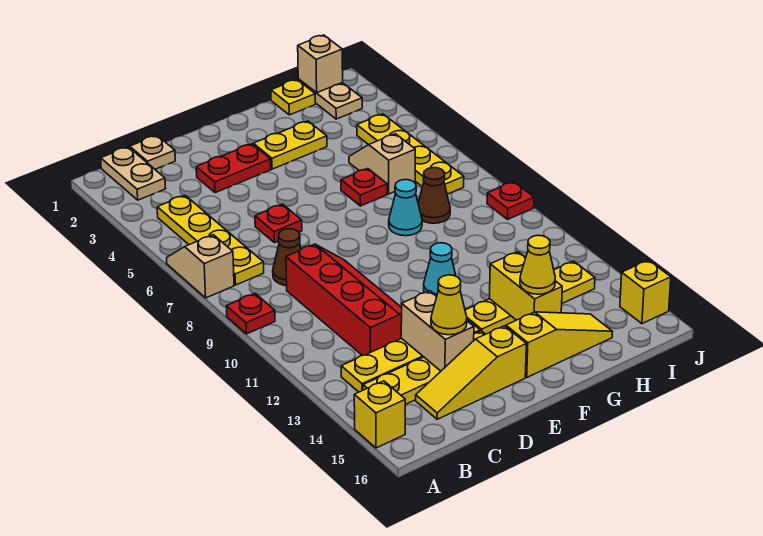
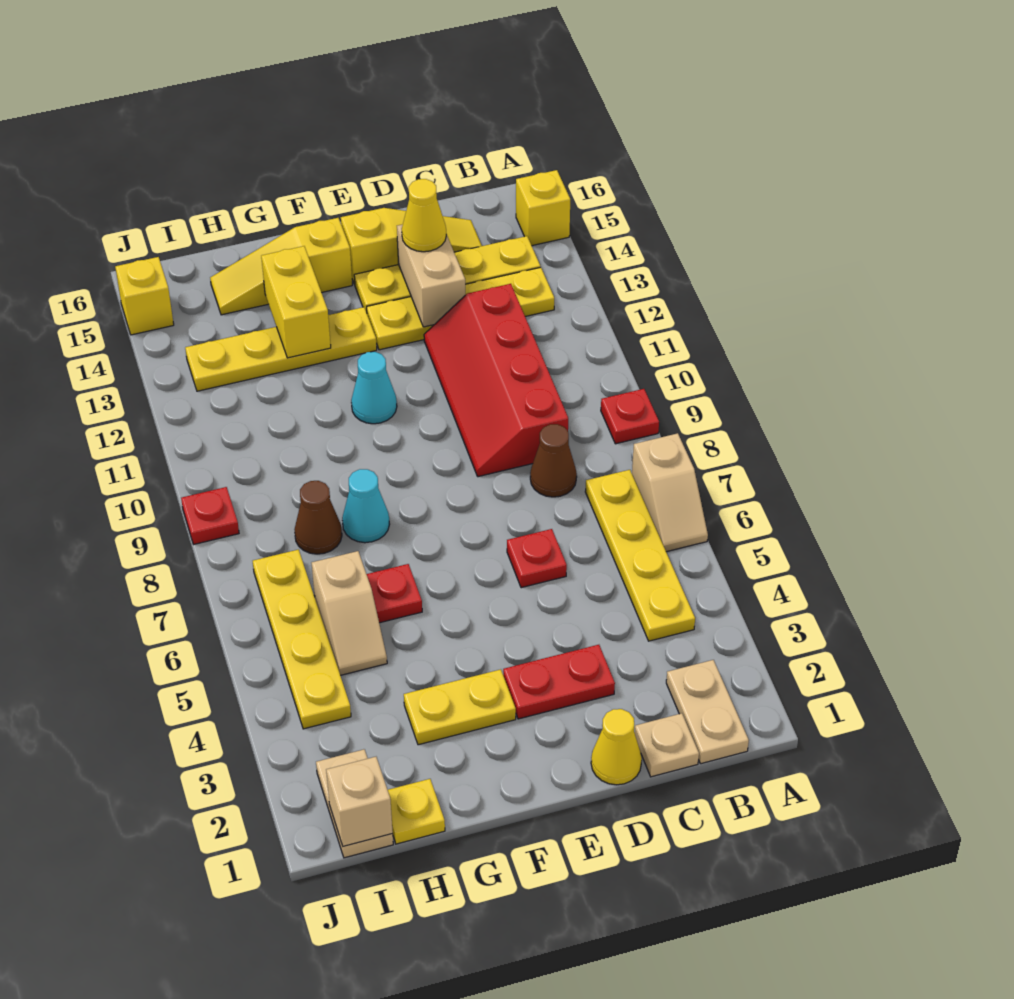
yellow 1x1 cone [520,235,555,294] -> yellow 1x1 cone moved to [591,709,642,785]

